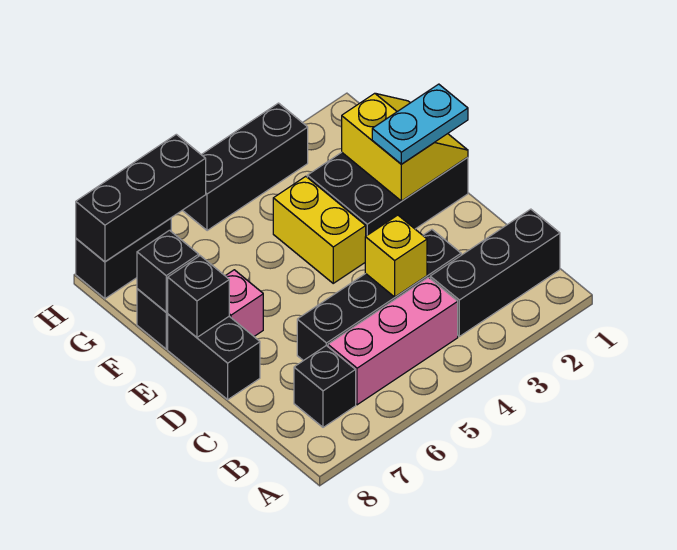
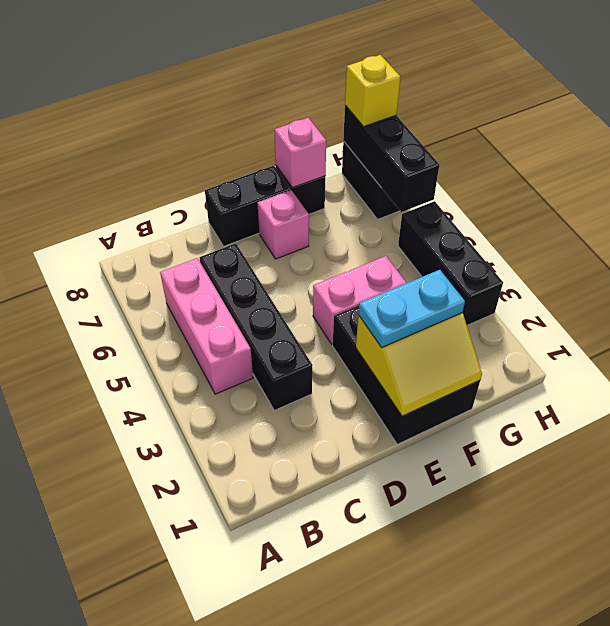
black 1x3 brick [430,209,560,336] -> none
black 1x1 brick [294,346,356,427] -> none
yellow 1x1 brick [365,215,427,297] -> yellow 1x1 brick moved to [345,55,400,127]
cyan 1x2 plate [372,84,468,164] -> cyan 1x2 plate turned to [358,270,465,348]
yellow 1x2 brick [273,176,366,283] -> pink 1x2 brick [313,256,406,344]
black 1x1 brick [168,256,229,337] -> none
black 1x1 brick [137,230,199,312] -> pink 1x1 brick [274,118,326,188]

